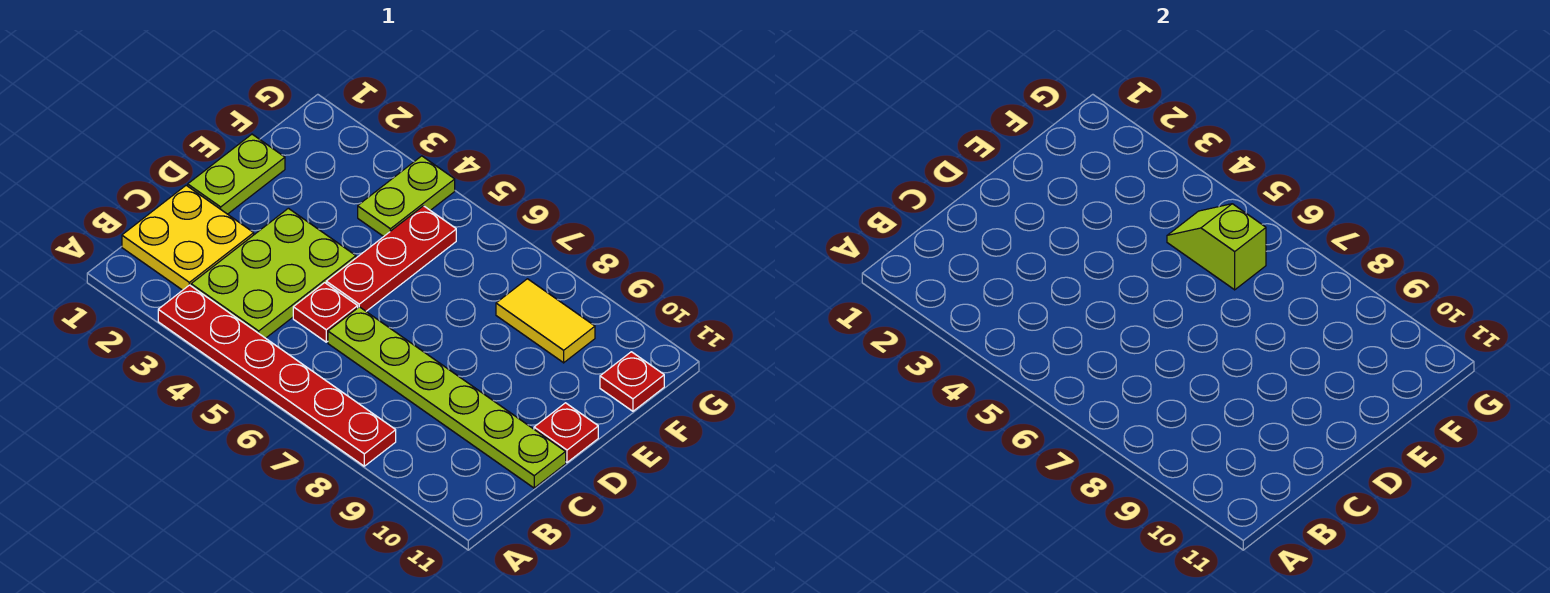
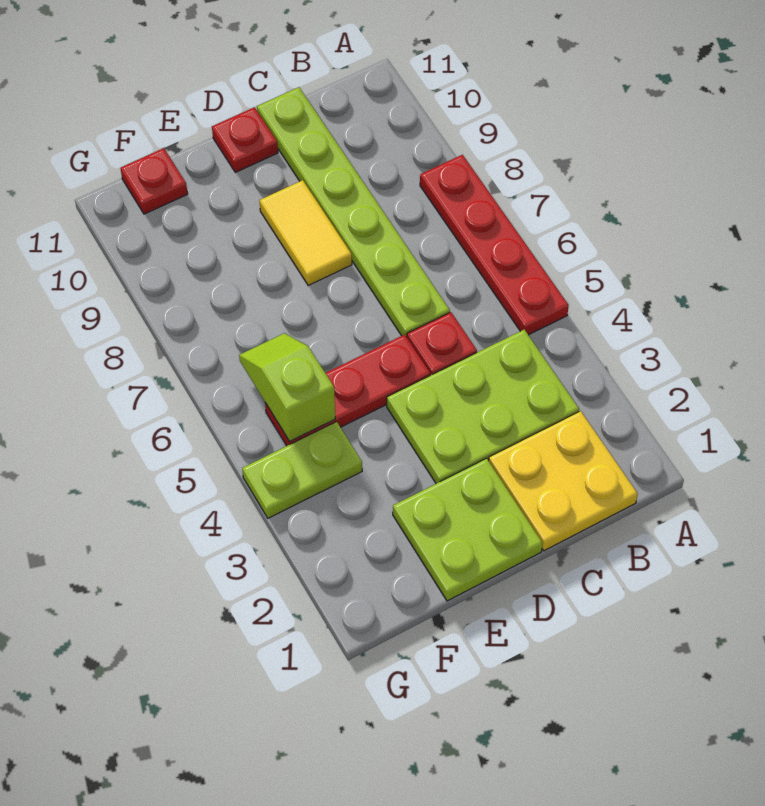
red 1x6 plate [158,285,396,466] -> red 1x4 plate [420,155,569,335]
lime 1x2 plate [188,134,285,214] -> lime 2x2 plate [393,458,542,601]
lime 1x2 slope [1167,204,1266,290] -> lime 1x2 slope turned to [239,333,335,441]
yellow 1x2 tile [496,279,595,363] -> yellow 1x2 tile moved to [259,180,352,285]

